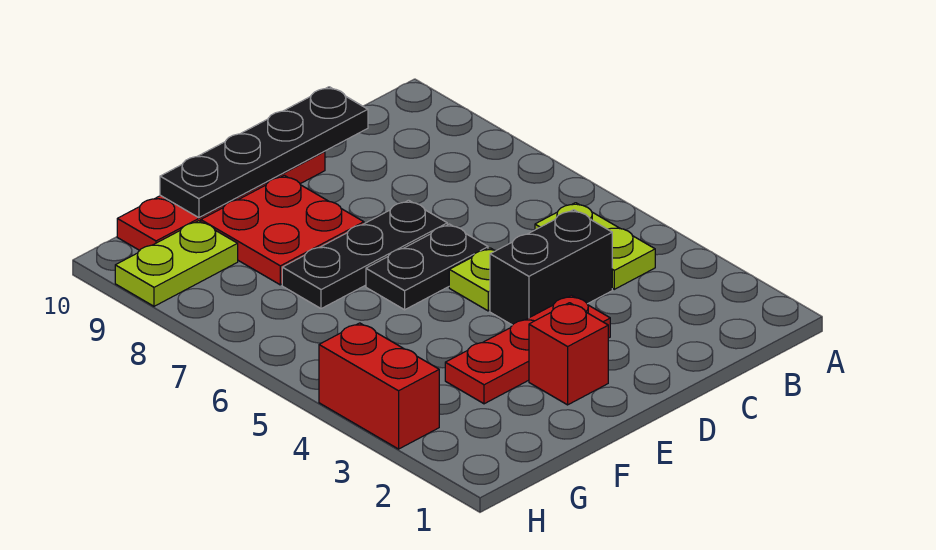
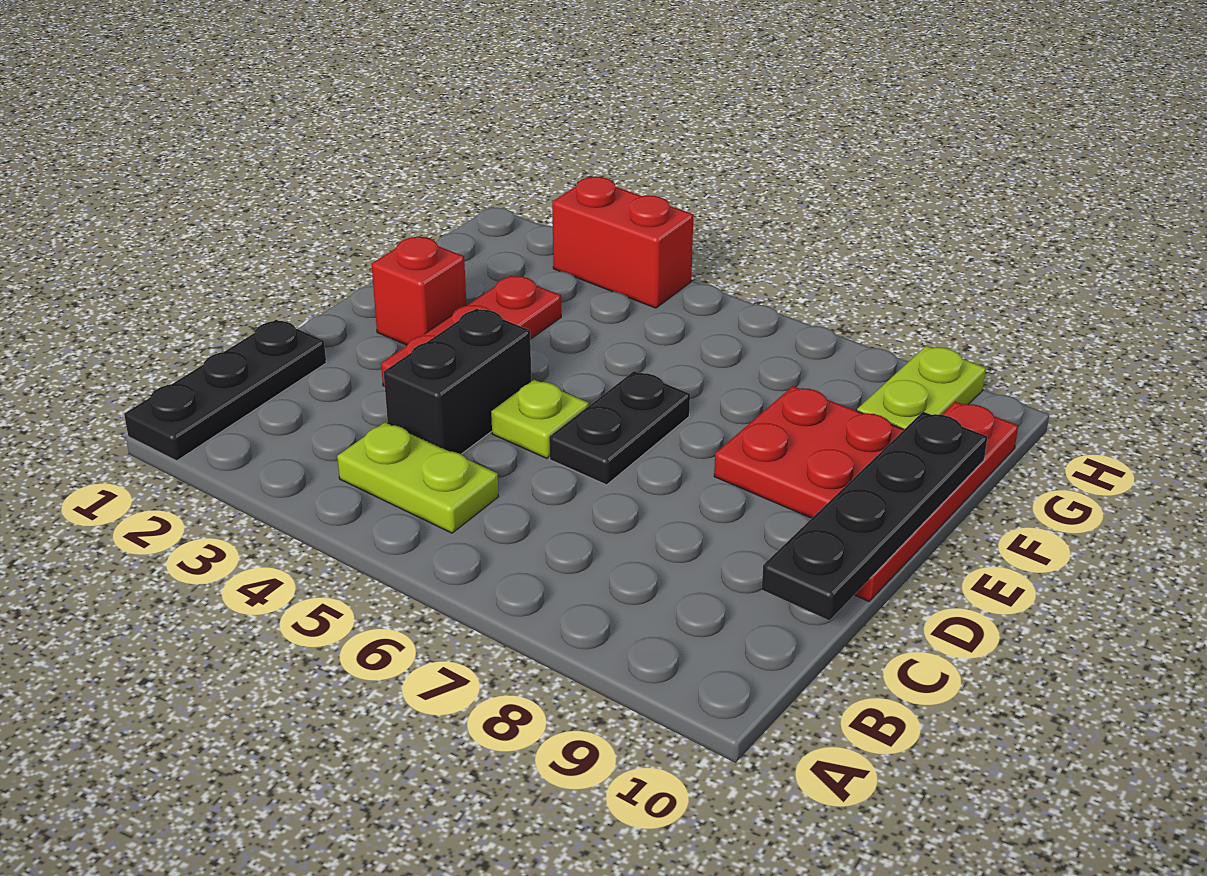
black 1x3 plate [282,200,447,309] -> black 1x3 plate moved to [124,320,326,461]

